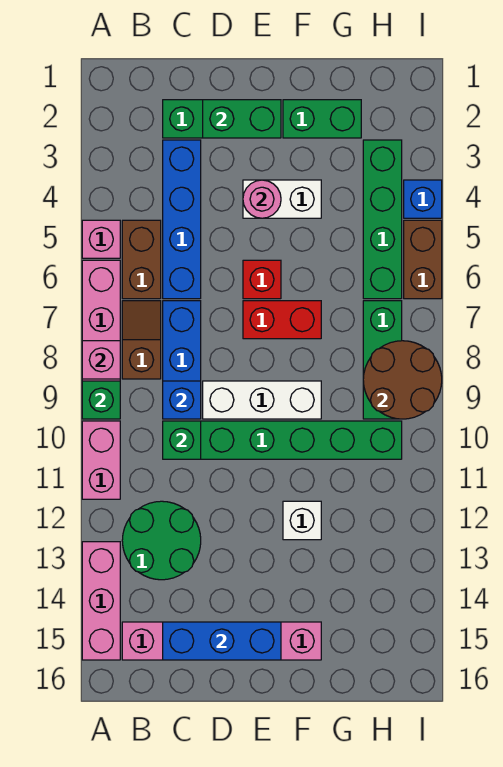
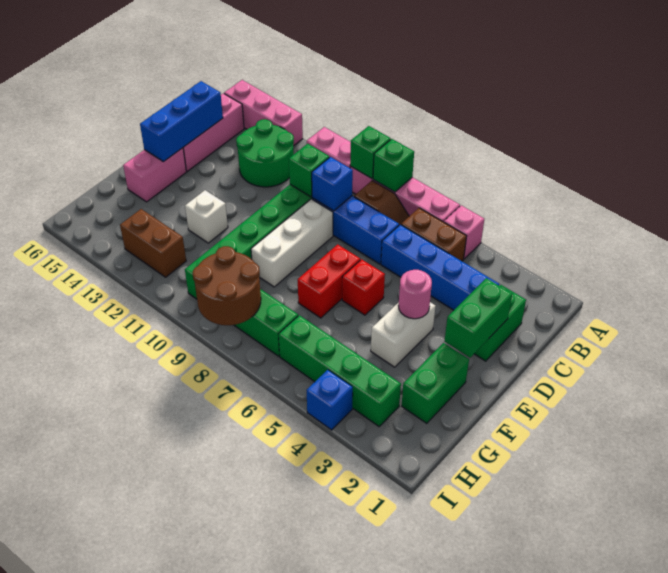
pink 1x1 brick [82,341,120,379] -> green 1x1 brick [373,139,414,192]
brown 1x2 brick [404,220,442,299] -> brown 1x2 brick moved to [120,209,186,277]

